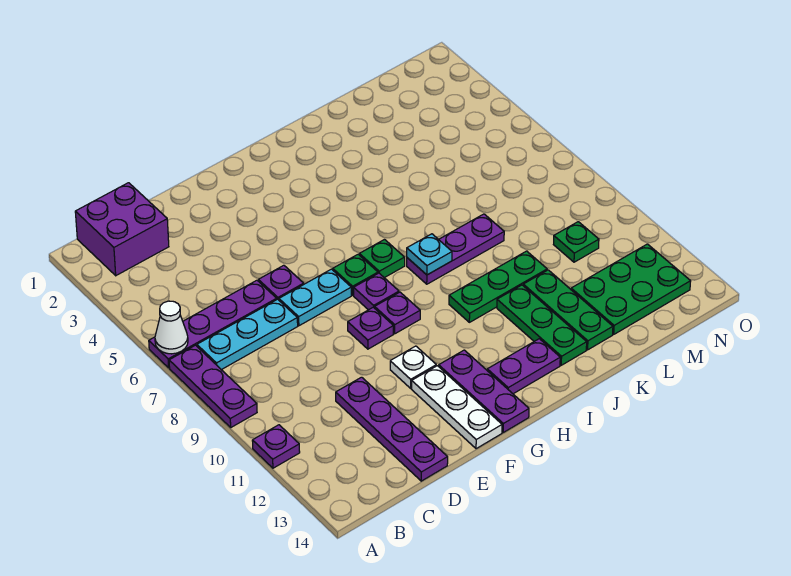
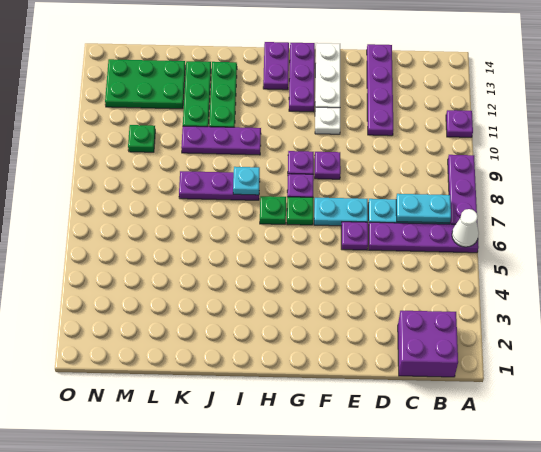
none -> cyan 1x2 plate [396,194,451,223]
purple 1x2 plate [487,339,560,394] -> purple 1x2 plate turned to [263,42,289,90]
green 1x3 plate [449,251,547,322] -> purple 1x3 plate [181,126,261,155]

